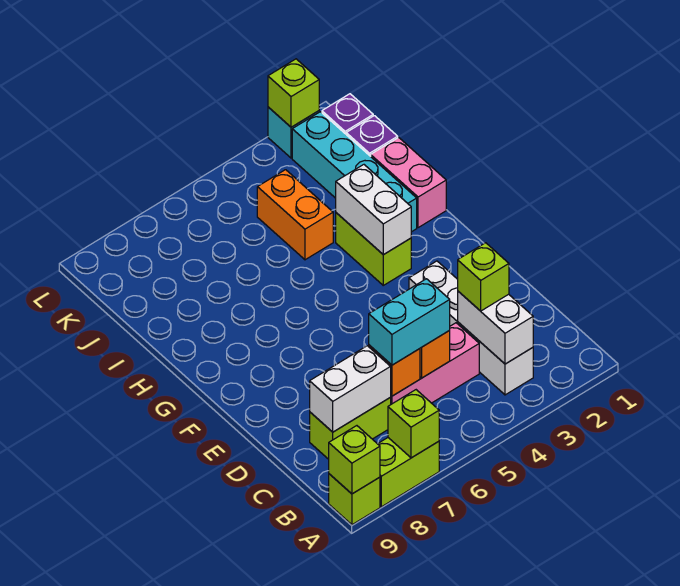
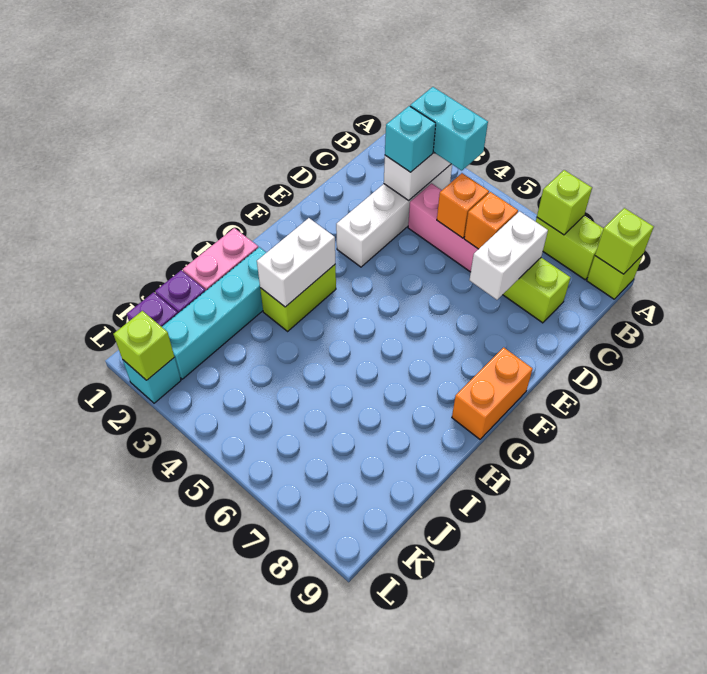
lime 1x1 brick [458,243,509,311] -> cyan 1x1 brick [385,106,436,172]
cyan 1x2 brick [369,279,450,365] -> cyan 1x2 brick moved to [410,87,488,171]
white 1x2 brick [310,346,391,432] -> white 1x2 brick turned to [470,211,548,300]
orange 1x2 brick [257,170,333,260] -> orange 1x2 brick moved to [452,347,533,439]

